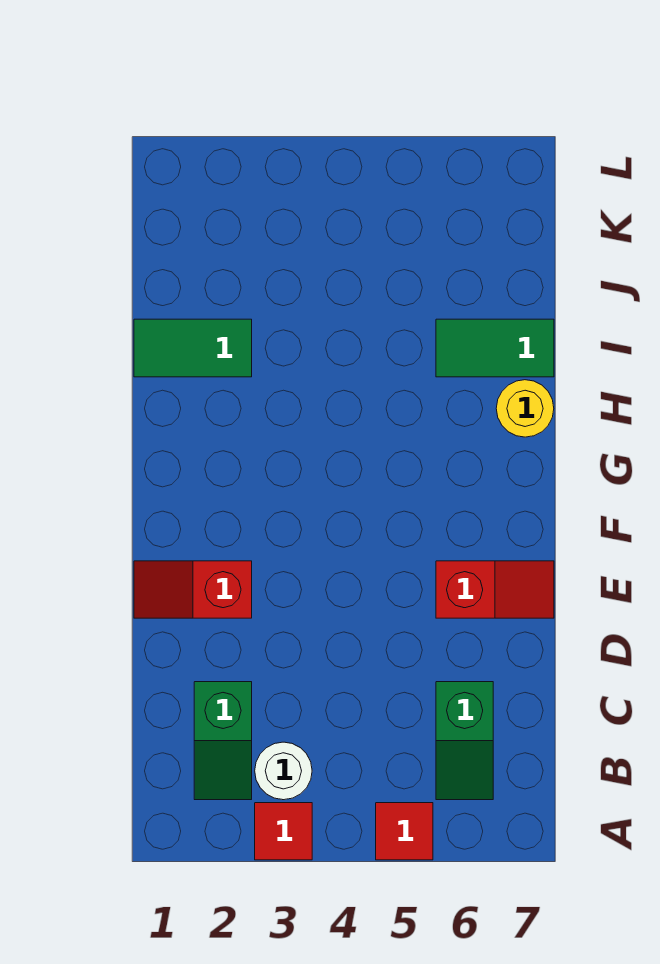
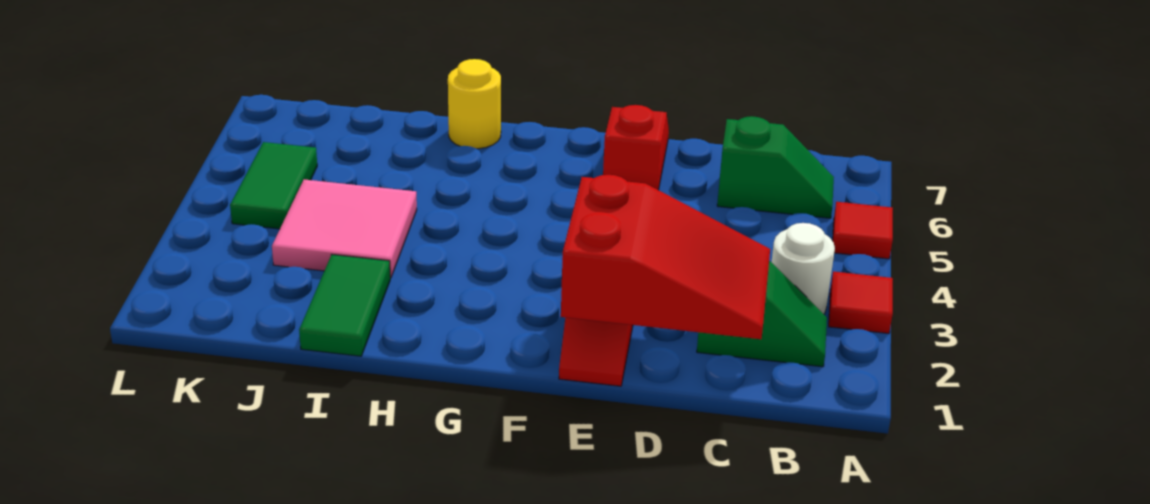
none -> red 2x3 slope [561,175,770,339]
none -> pink 2x2 tile [272,179,417,278]
green 1x2 tile [436,319,554,377] -> green 1x2 tile moved to [230,142,317,229]

